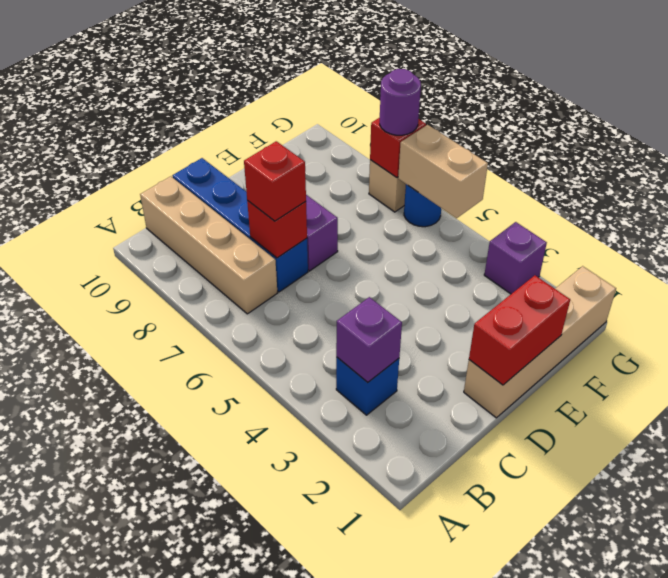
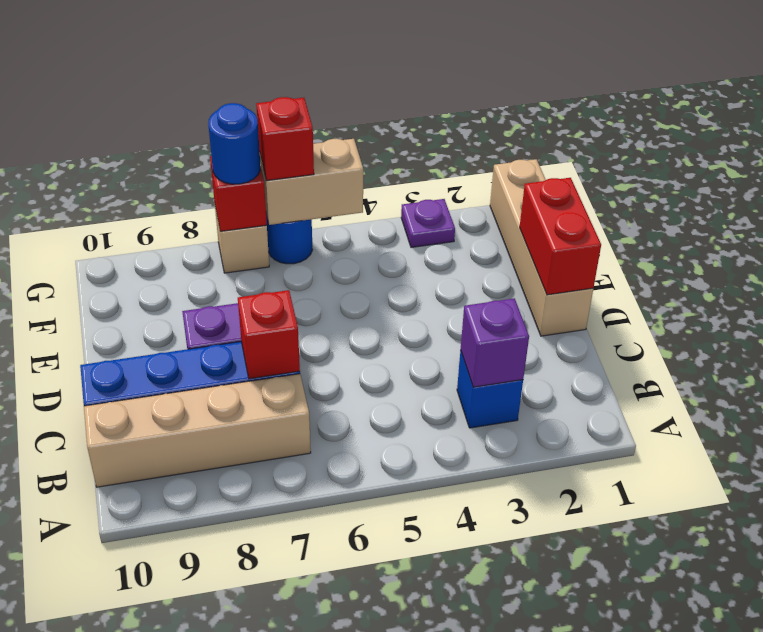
red 1x1 brick [244,141,306,221] -> red 1x1 brick moved to [256,97,314,181]
purple 1x1 brick [484,222,547,294] -> purple 1x1 plate [401,199,455,247]
purple 1x1 round brick [380,69,421,135] -> blue 1x1 round brick [208,103,260,184]

